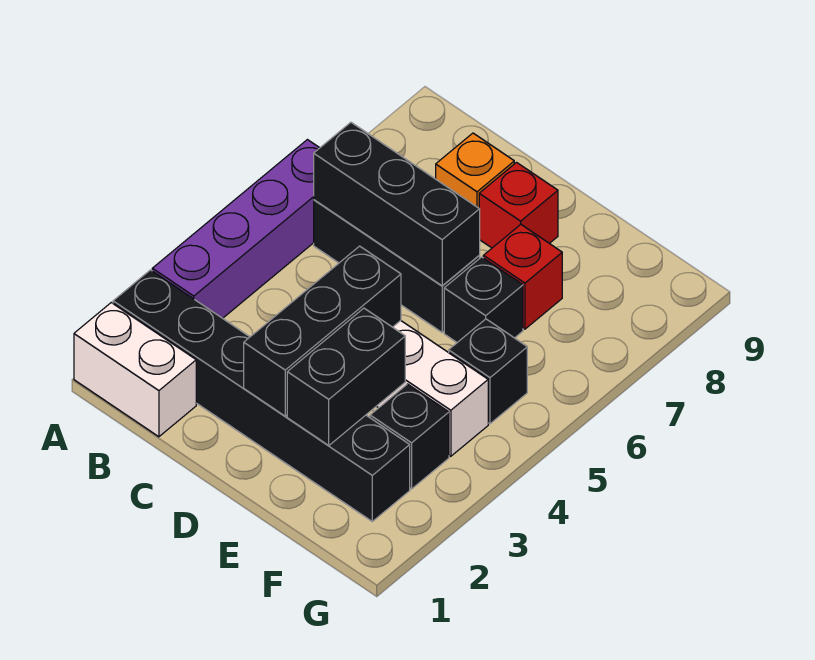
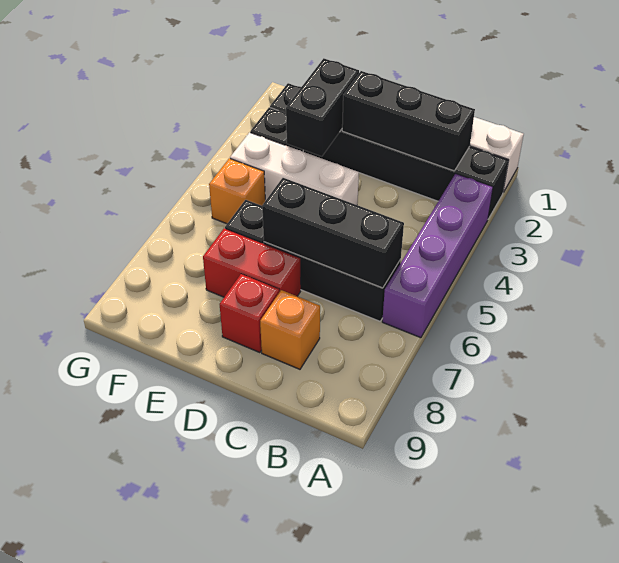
black 1x3 brick [244,246,401,416] -> black 1x3 brick turned to [342,71,475,171]
red 1x1 brick [483,225,562,329] -> red 1x2 brick [203,228,301,297]
black 1x1 brick [449,319,527,424] -> orange 1x1 brick [209,158,265,224]

